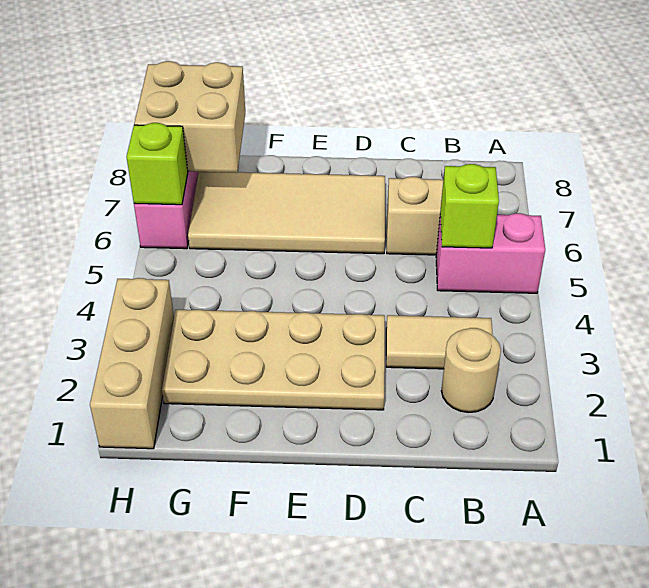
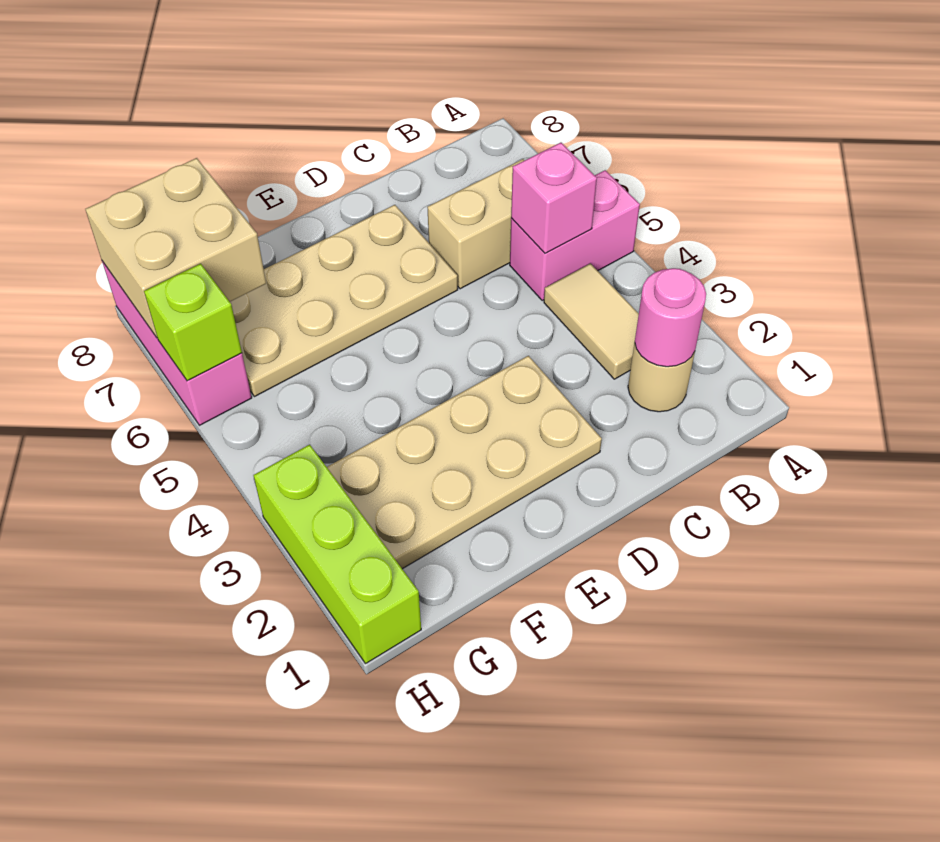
none -> pink 1x1 round brick [635,268,706,367]
tan 1x2 tile [386,315,493,369] -> tan 1x2 tile turned to [544,263,639,379]
lime 1x1 brick [440,164,499,248] -> pink 1x1 brick [511,143,597,253]
tan 2x4 tile [188,172,385,254] -> tan 2x4 plate [230,205,458,397]
tan 1x3 brick [90,278,174,449] -> lime 1x3 brick [254,445,421,664]

